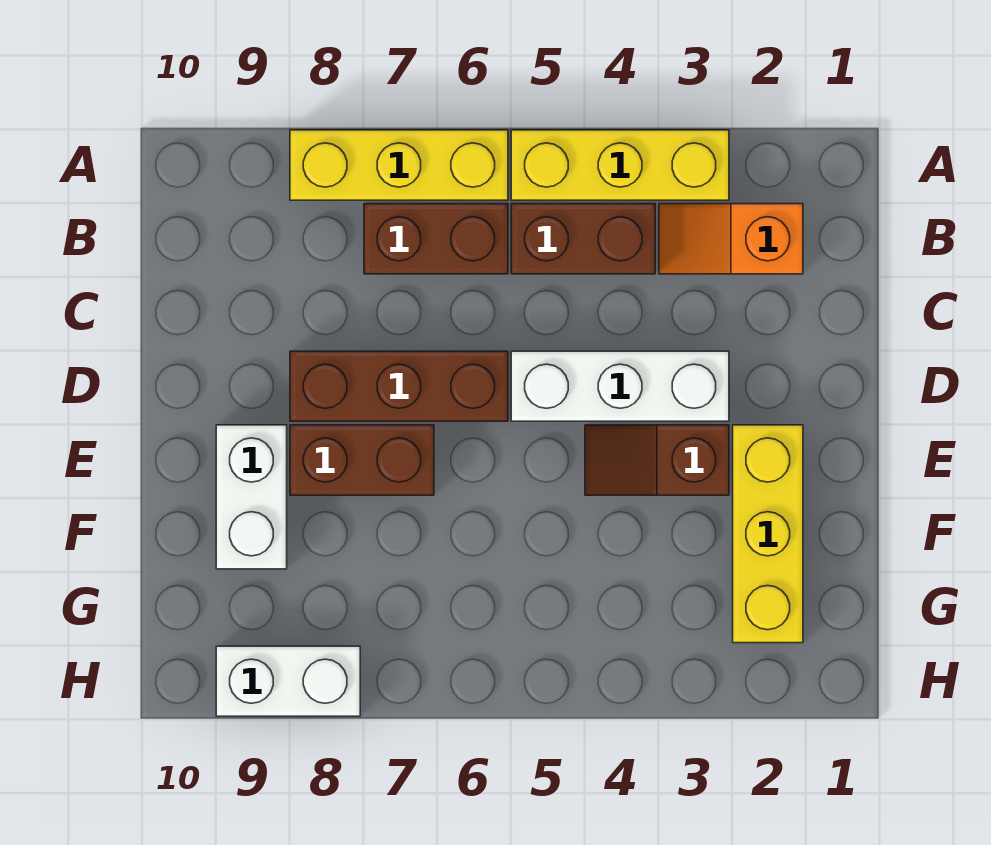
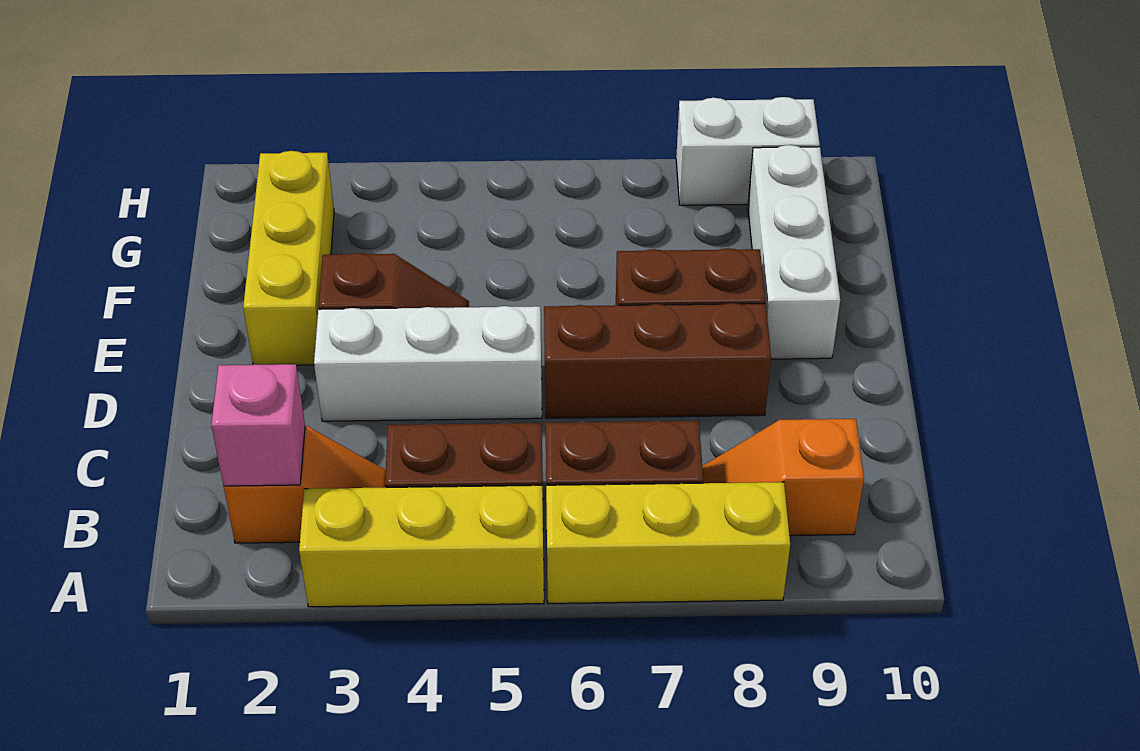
none -> pink 1x1 brick [211,364,305,486]
none -> orange 1x2 slope [702,419,864,536]
white 1x2 brick [216,425,287,569] -> white 1x3 brick [748,145,840,359]

